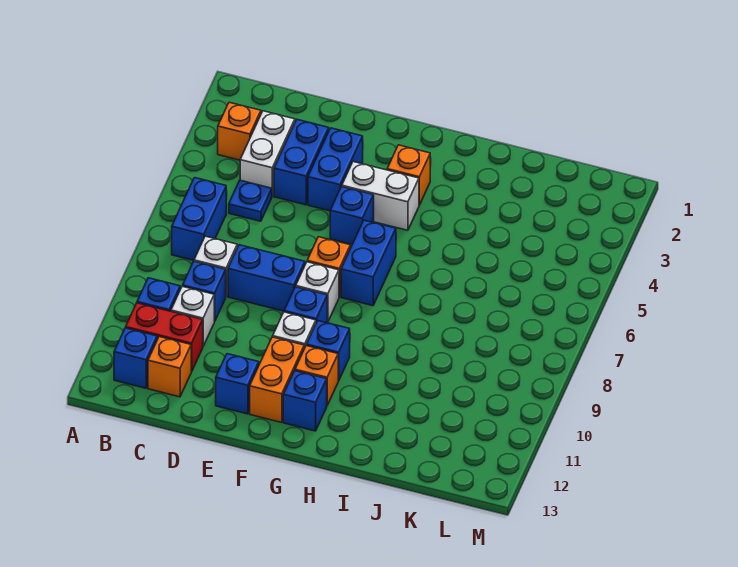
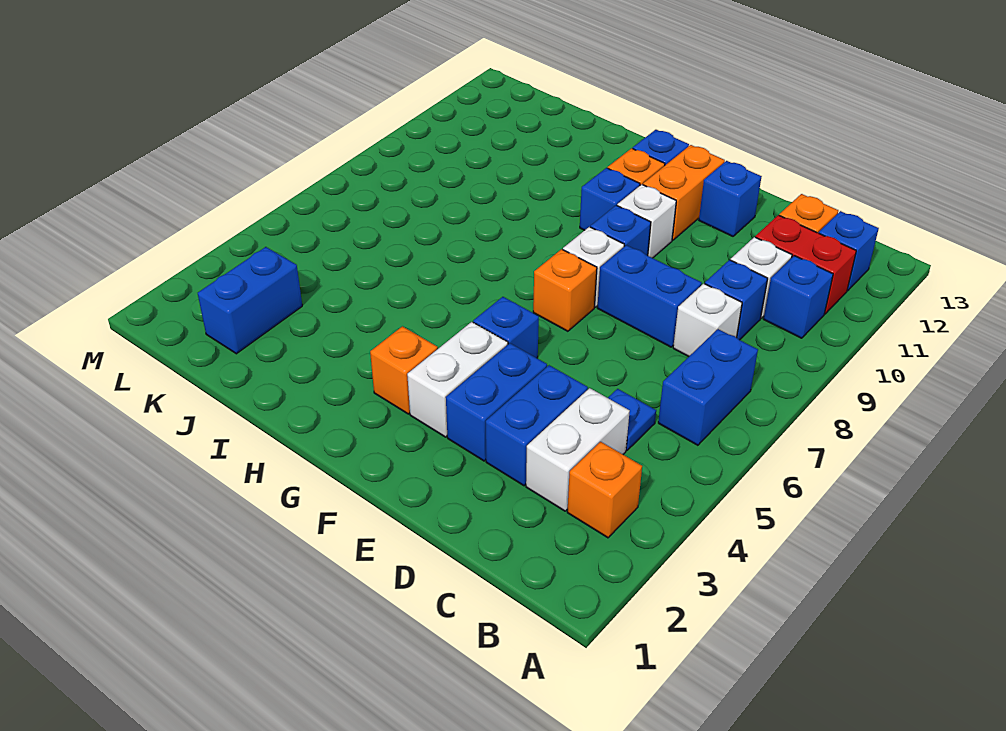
white 1x2 brick [342,162,419,230] -> white 1x2 brick turned to [407,322,508,437]
blue 1x2 brick [341,220,396,306] -> blue 1x2 brick moved to [198,247,302,354]

